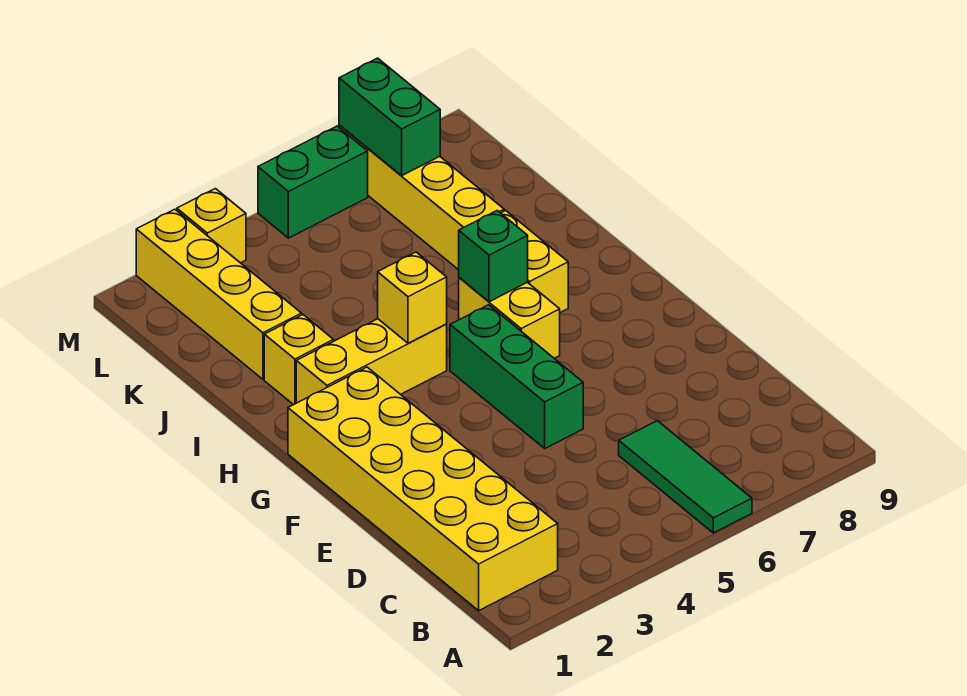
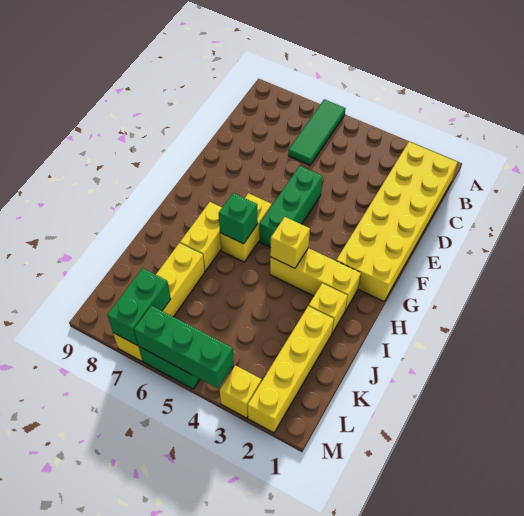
none -> green 1x3 brick [134,306,234,388]

